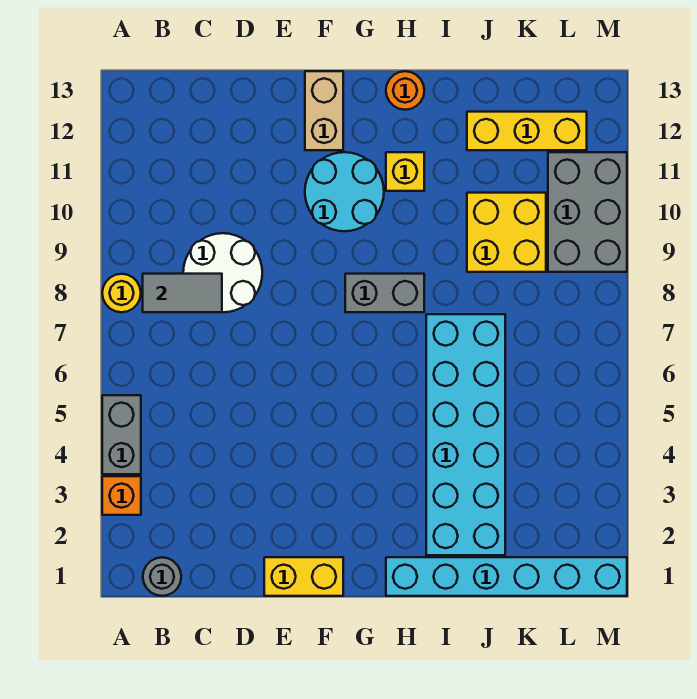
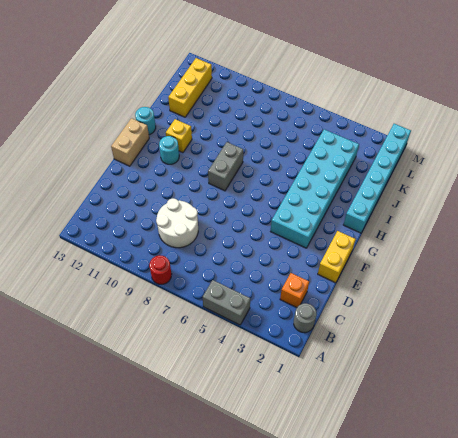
orange 1x1 brick [102,476,141,515] -> orange 1x1 brick moved to [280,273,309,308]
yellow 1x1 round brick [102,274,141,312] -> red 1x1 round brick [149,255,172,284]
grey 1x2 tile [143,274,222,312] -> none
cyan 2x2 round brick [305,152,384,231] -> cyan 1x1 round brick [159,136,179,164]
tan 1x2 brick [305,71,343,150] -> tan 1x2 brick turned to [111,118,149,166]
orange 1x1 round brick [386,71,424,110] -> cyan 1x1 round brick [135,107,156,135]
cyan 2x6 brick [426,314,505,555] -> cyan 2x6 brick turned to [271,129,359,248]
yellow 2x2 brick [467,193,546,272] -> none
grey 2x3 brick [548,152,627,272] -> none

